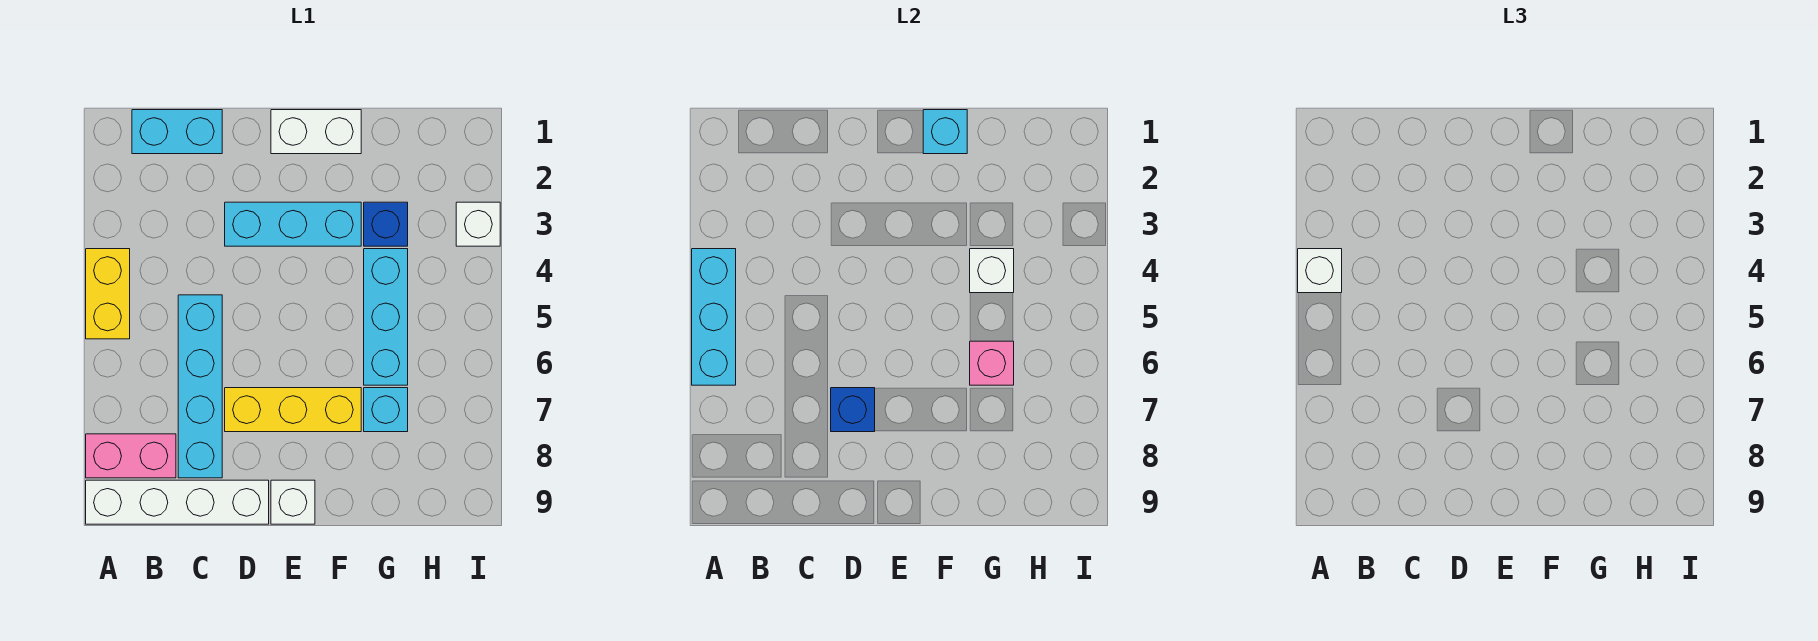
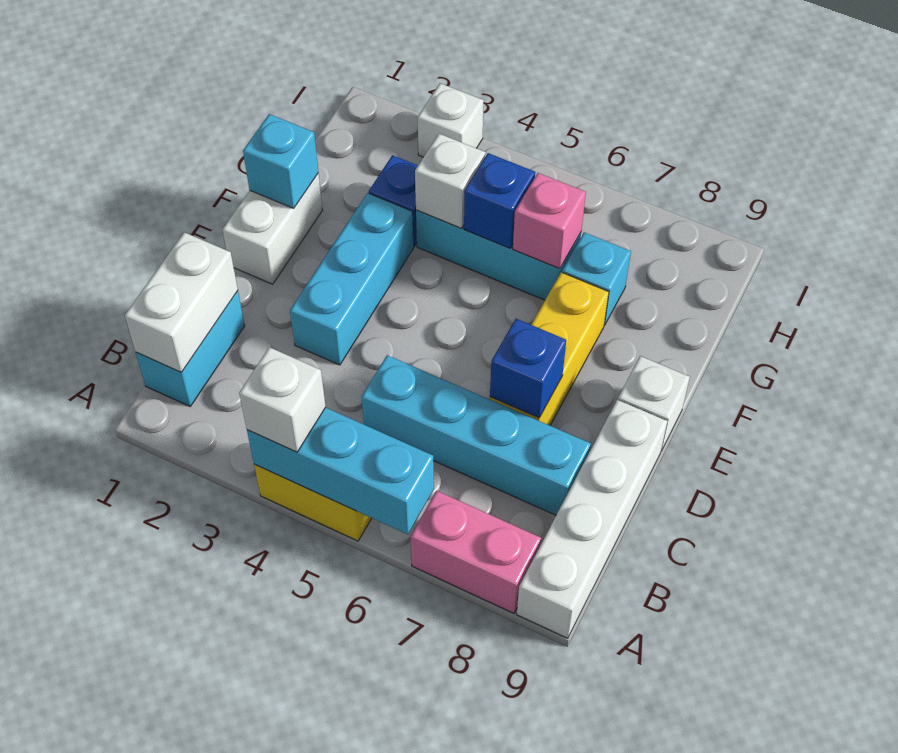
pink 1x2 brick [86,434,176,478] -> pink 1x2 brick turned to [410,491,541,613]
none -> white 1x2 brick [125,232,238,372]
none -> blue 1x1 brick [464,153,535,248]

